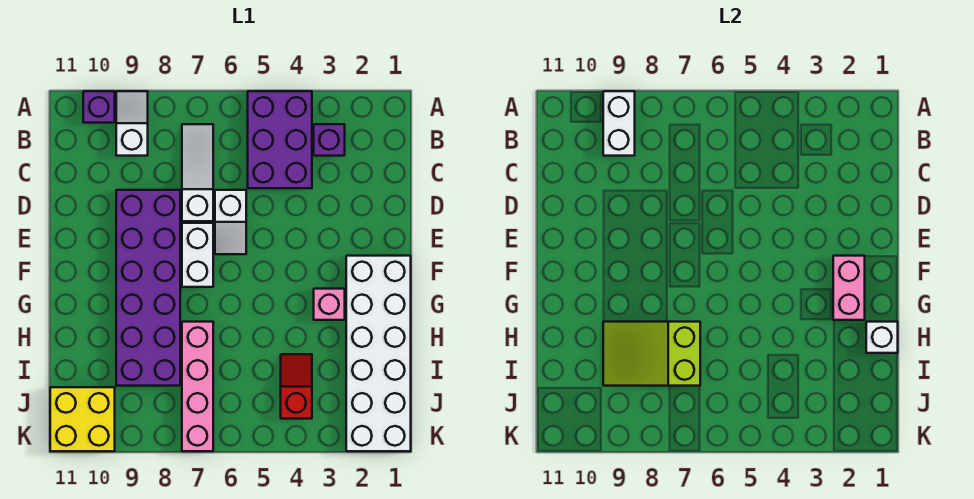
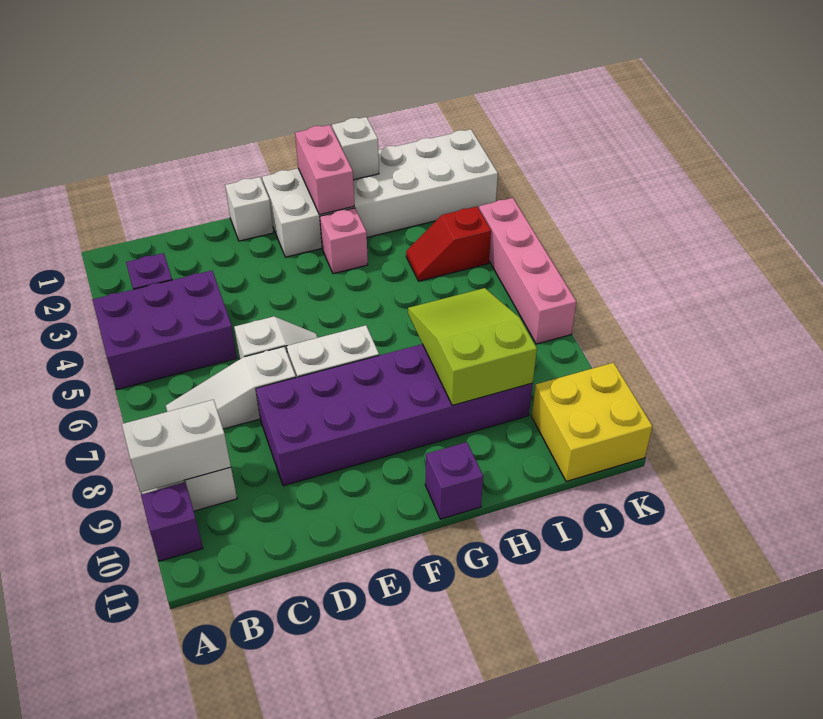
none -> white 1x1 brick [225,177,273,241]
pink 1x2 brick [833,256,865,320] -> pink 1x2 brick turned to [295,125,354,215]
none -> purple 1x1 brick [425,442,483,519]
pink 1x4 brick [182,322,213,451] -> pink 1x4 brick turned to [479,198,576,344]
lime 2x3 slope [603,322,700,386] -> lime 2x3 slope turned to [408,288,537,406]

